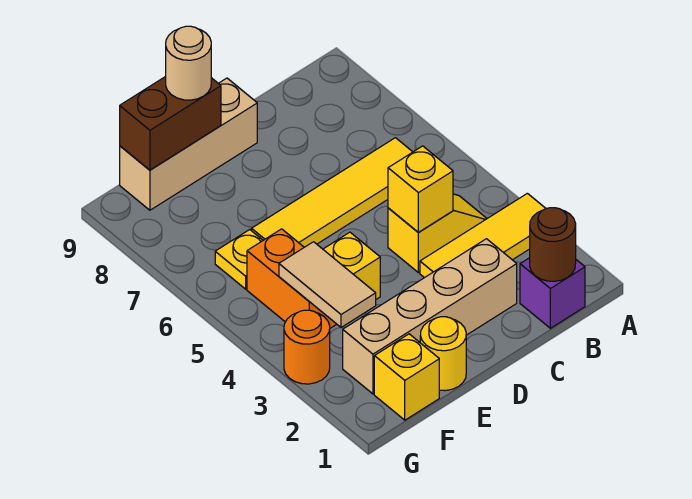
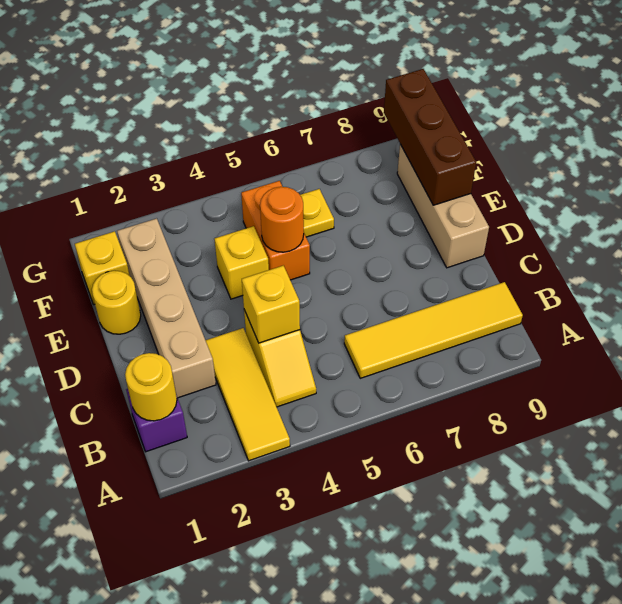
brown 1x1 round brick [530,208,576,281] -> yellow 1x1 round brick [125,353,177,421]
yellow 1x4 tile [252,138,412,247] -> yellow 1x4 tile turned to [344,282,523,378]
brown 1x2 brick [120,76,221,170] -> brown 1x3 brick [384,69,476,205]
tan 1x1 round brick [166,26,211,100] -> none
tan 1x2 tile [279,242,376,328] -> none
orange 1x2 brick [247,229,337,328] -> orange 1x2 brick turned to [241,181,310,280]
orange 1x1 round brick [284,310,330,384] -> orange 1x1 round brick moved to [260,187,304,252]

